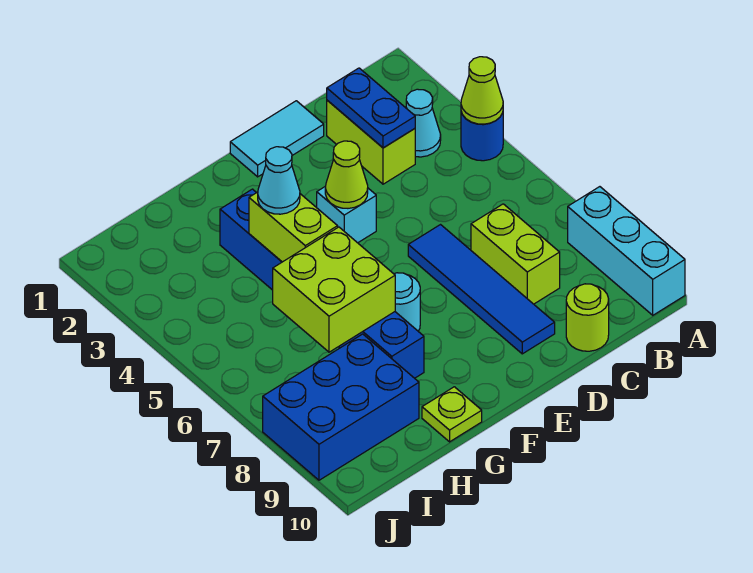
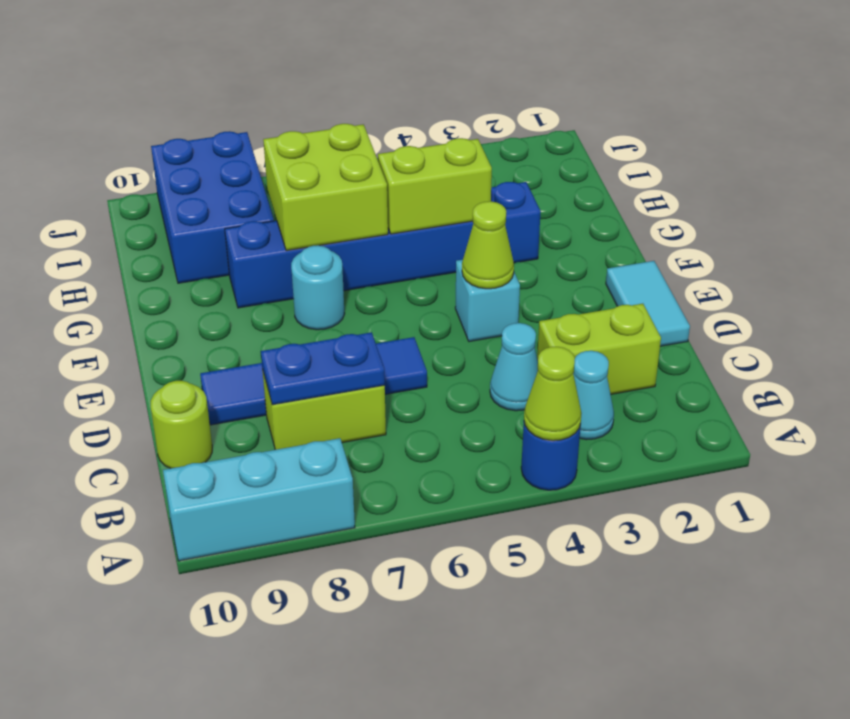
blue 1x2 plate [327,68,415,148] -> blue 1x2 plate moved to [261,332,385,405]
cyan 1x1 cone [258,147,300,214] -> cyan 1x1 cone moved to [490,323,538,411]
lime 1x1 plate [422,387,482,442] -> none

